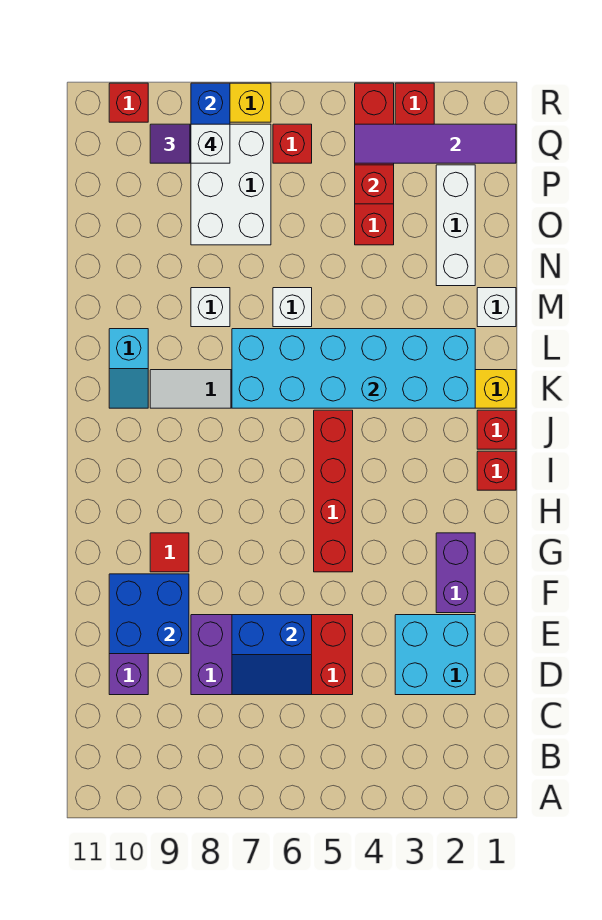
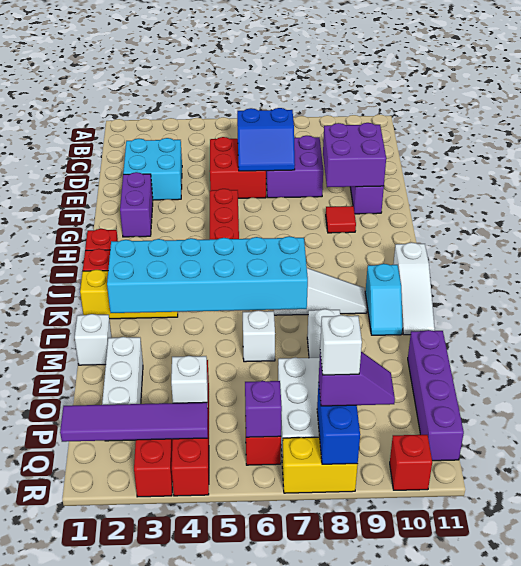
blue 2x2 slope [232,615,312,695] -> blue 2x2 slope turned to [237,108,295,171]
blue 2x2 brick [109,574,189,654] -> purple 2x2 brick [323,123,386,187]
none -> white 1x3 slope [393,242,435,335]
cyan 1x2 slope [109,329,148,408] -> cyan 1x2 slope turned to [365,264,403,335]
none -> purple 1x4 brick [408,330,464,461]
red 1x1 brick [355,165,394,204] -> white 1x1 brick [171,356,208,408]
none -> purple 1x1 brick [245,381,282,437]

